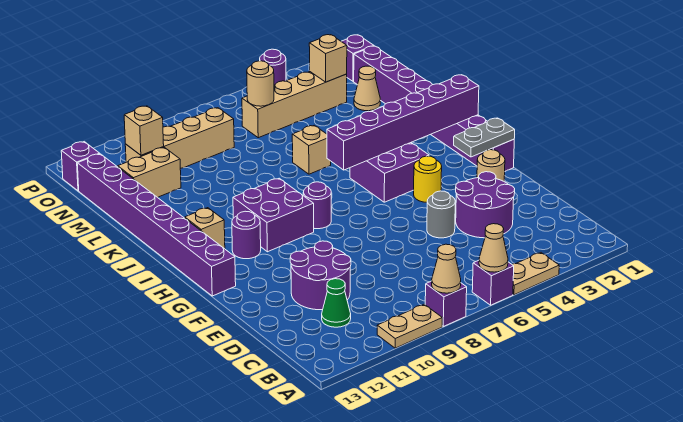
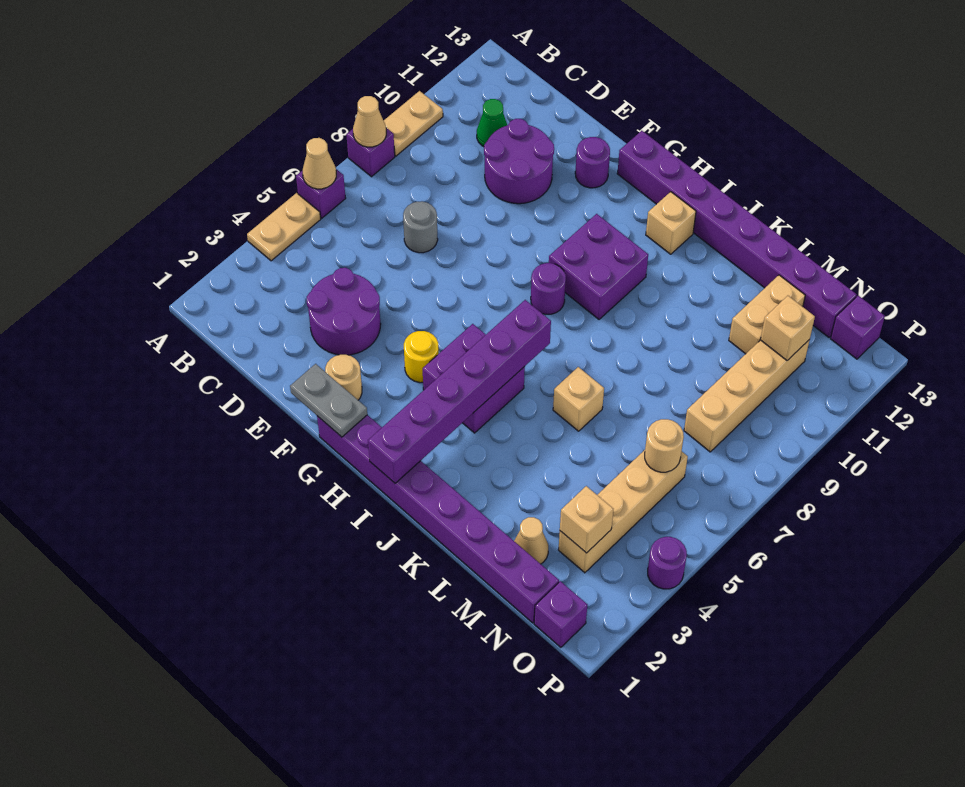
grey 1x1 round brick [427,191,455,238] -> grey 1x1 round brick moved to [403,201,438,253]
grey 1x2 plate [454,118,515,157] -> grey 1x2 plate turned to [290,364,367,437]
purple 1x1 round brick [232,211,261,259] -> purple 1x1 round brick moved to [575,137,610,188]

